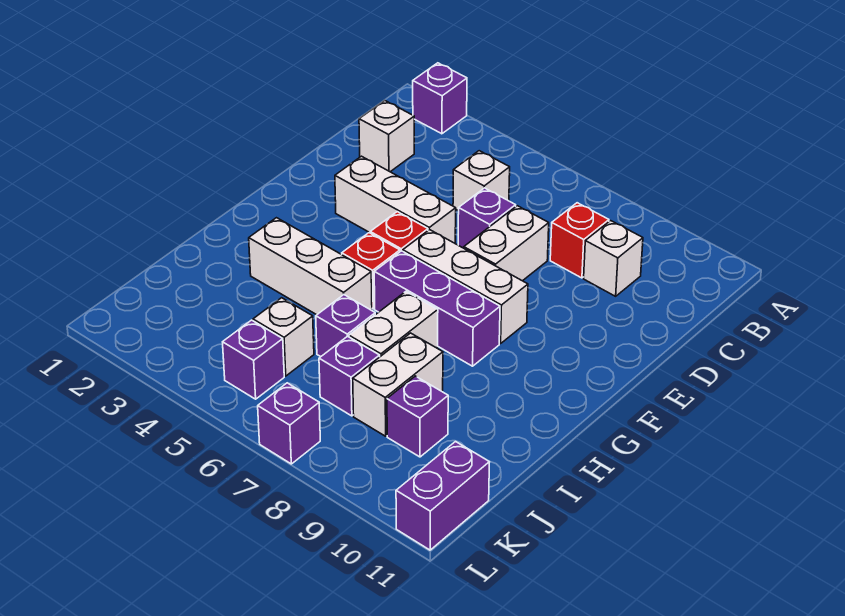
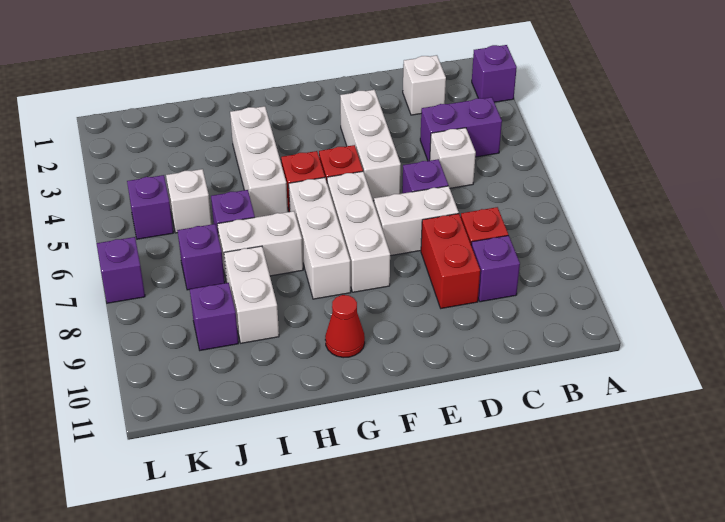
white 1x1 brick [584,221,643,296] -> purple 1x1 brick [471,235,520,302]
none -> red 1x2 brick [421,214,480,308]
purple 1x3 brick [374,251,500,366] -> white 1x3 brick [289,178,351,299]
none -> red 1x1 cone [325,295,365,358]
white 1x2 brick [353,333,443,436] -> white 1x2 brick turned to [224,246,279,343]
purple 1x2 brick [396,442,489,550] -> purple 1x2 brick moved to [420,97,502,161]

